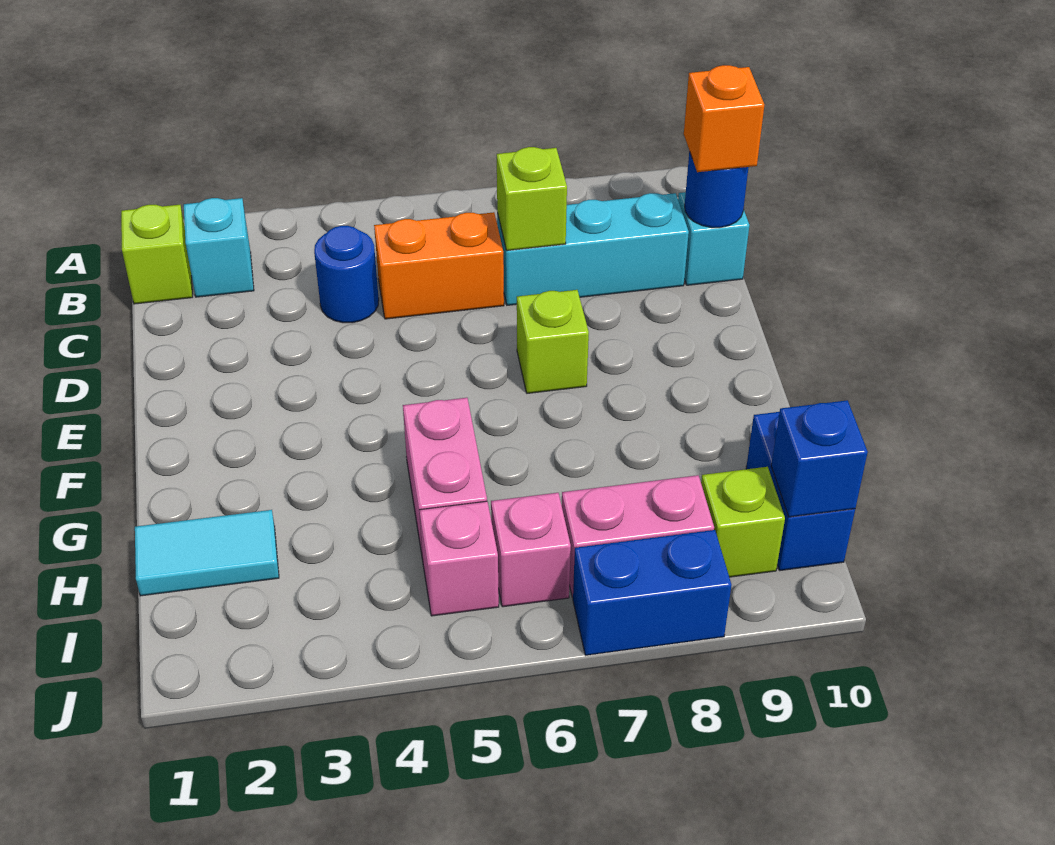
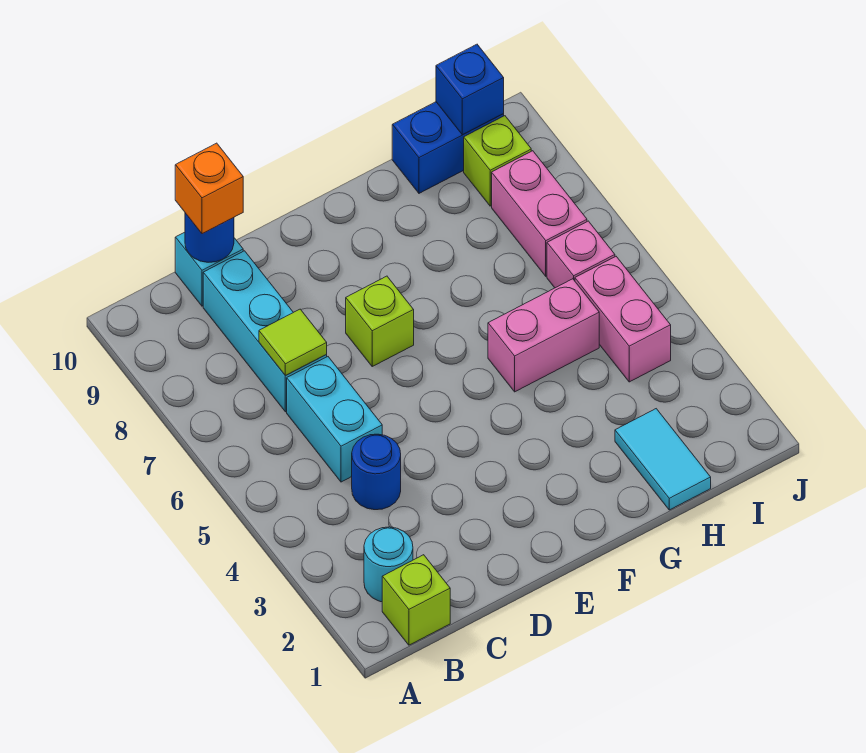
cyan 1x1 brick [184,198,254,297] -> cyan 1x1 round brick [364,527,413,602]
orange 1x2 brick [374,212,504,319] -> cyan 1x2 brick [287,357,382,482]
lime 1x1 brick [497,147,567,251] -> lime 1x1 tile [259,309,327,376]
pink 1x1 brick [419,501,499,616] -> pink 1x2 brick [575,257,671,382]
blue 1x2 brick [573,530,731,655] -> none

